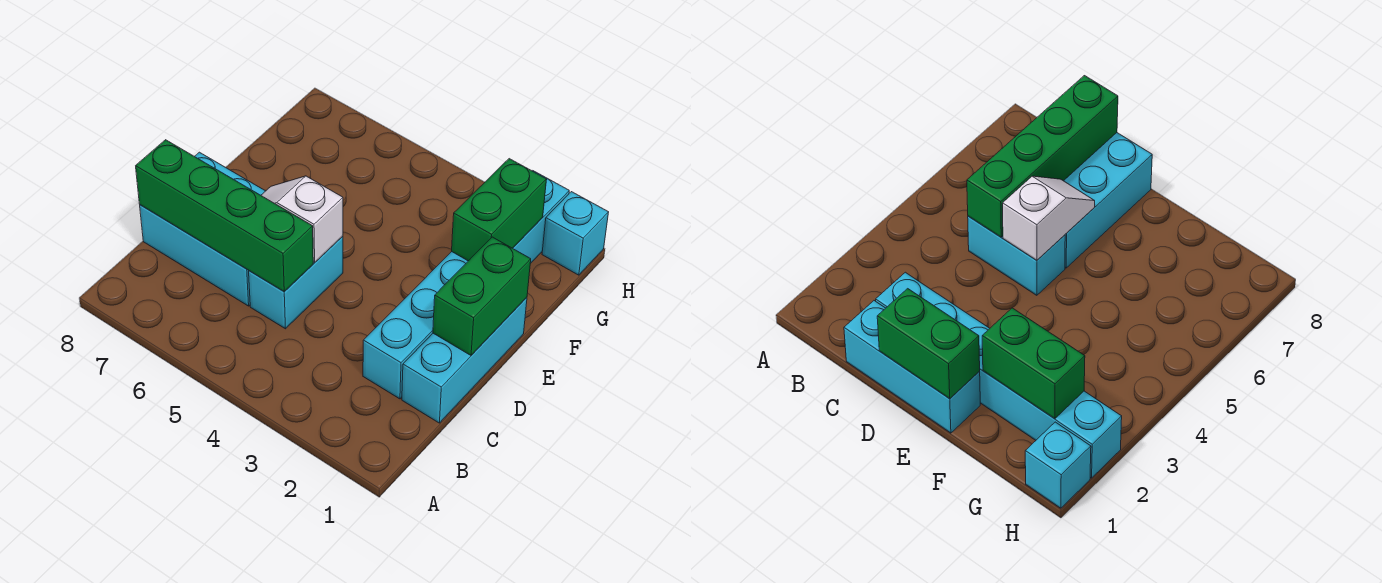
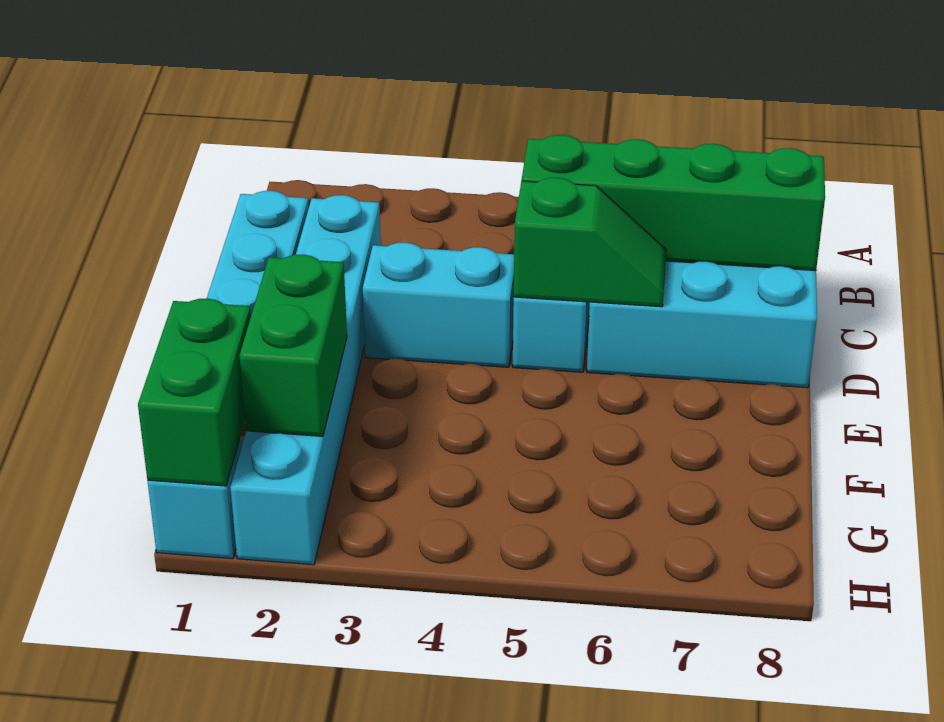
green 1x2 brick [433,237,531,355] -> green 1x2 brick moved to [138,298,251,486]
none -> cyan 1x2 brick [363,243,514,367]
white 1x2 slope [261,176,343,262] -> green 1x2 slope [514,177,666,307]

